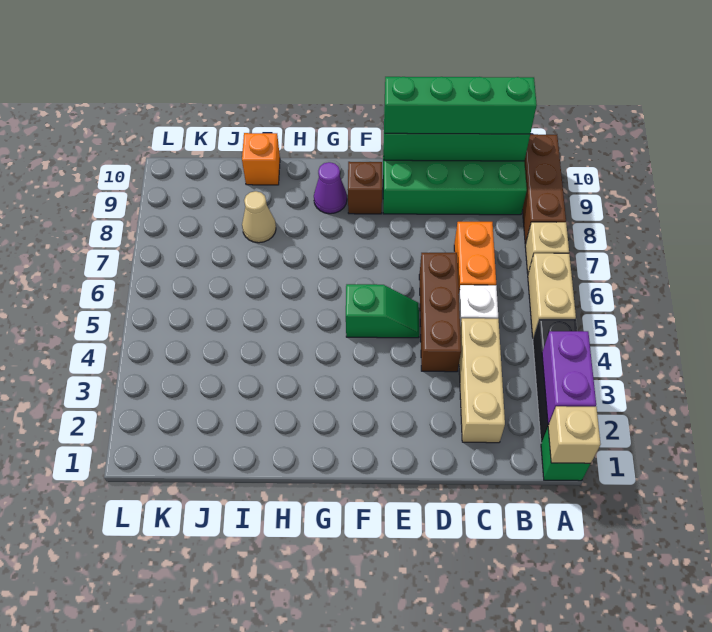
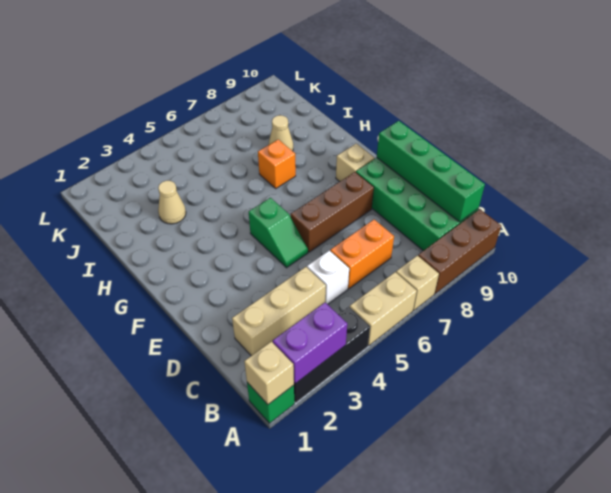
green 1x4 brick [385,77,537,134] -> none
brown 1x3 brick [419,253,461,372] -> brown 1x3 brick moved to [291,172,374,252]
brown 1x1 brick [348,162,382,214] -> tan 1x1 brick [336,143,375,182]
purple 1x1 cone [314,162,347,214] -> none
none -> tan 1x1 cone [158,181,186,224]
orange 1x1 brick [242,133,280,185] -> orange 1x1 brick moved to [258,139,296,188]

